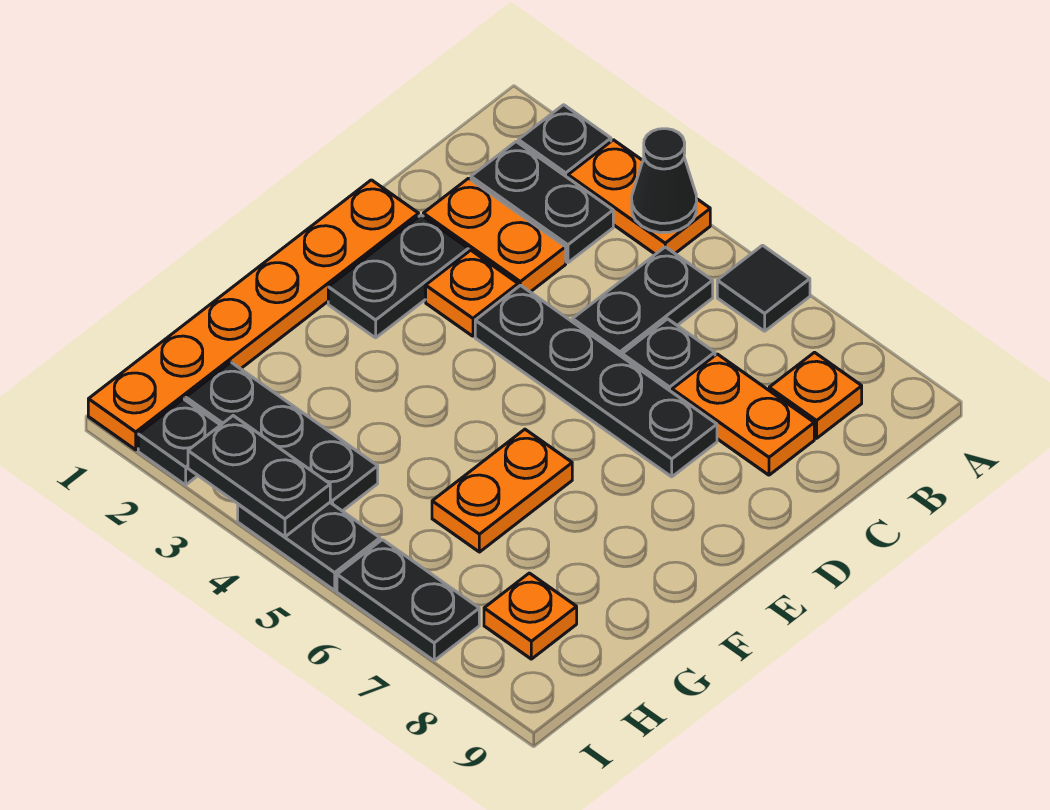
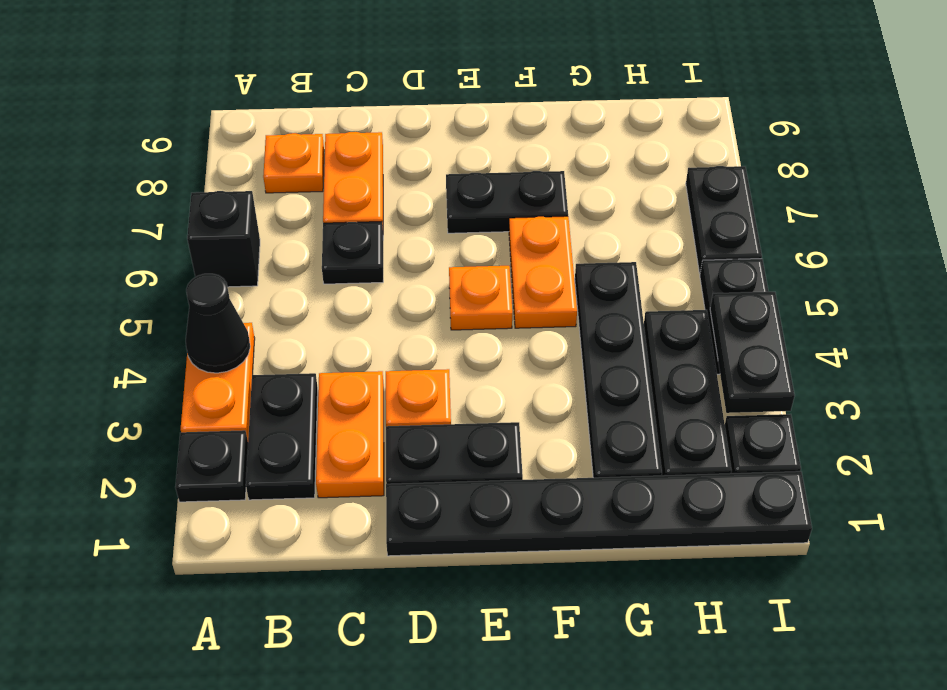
black 1x1 tile [717,245,810,331] -> black 1x1 brick [187,191,260,287]
black 1x2 plate [573,247,713,357] -> black 1x2 plate moved to [446,171,568,233]
orange 1x6 plate [88,180,419,450] -> black 1x6 plate [386,471,812,556]
black 1x4 plate [475,285,717,477] -> black 1x4 plate moved to [575,262,662,478]
orange 1x2 plate [432,429,572,552] -> orange 1x2 plate turned to [509,216,577,328]
orange 1x1 plate [484,573,577,659] -> orange 1x1 plate moved to [449,266,512,330]

